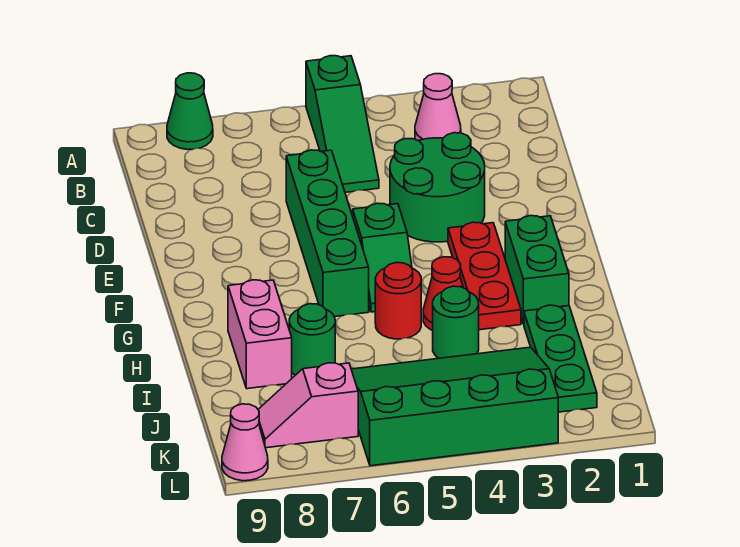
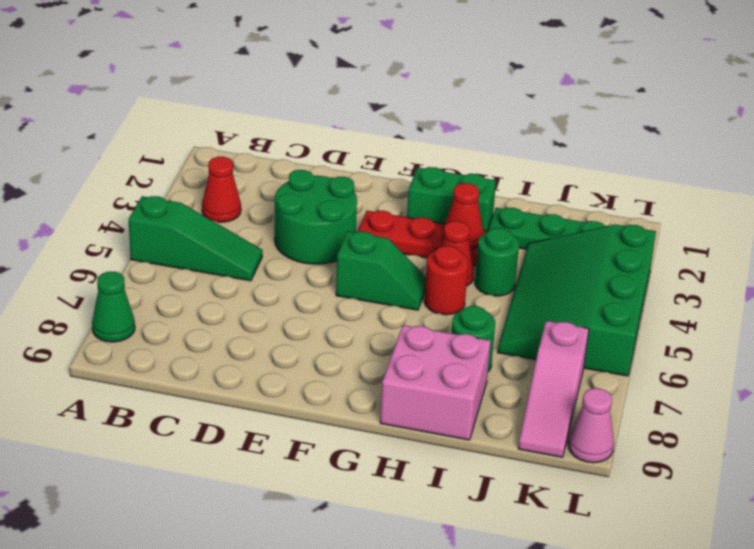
pink 1x1 cone [415,74,461,140] -> red 1x1 cone [202,157,241,222]
green 1x4 brick [286,150,369,317] -> none
none -> red 1x1 cone [443,183,483,250]
pink 1x2 brick [228,280,292,389] -> pink 2x2 brick [380,325,491,440]
pink 1x2 slope [258,363,358,448] -> pink 1x3 slope [518,321,589,457]

